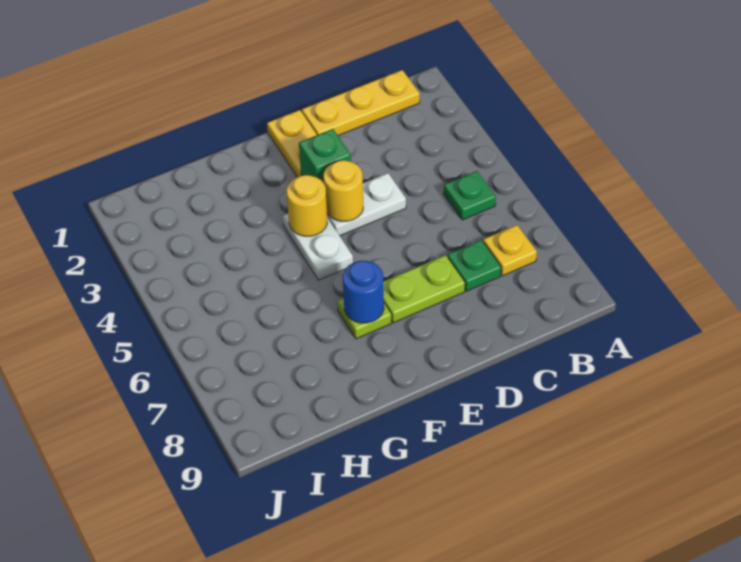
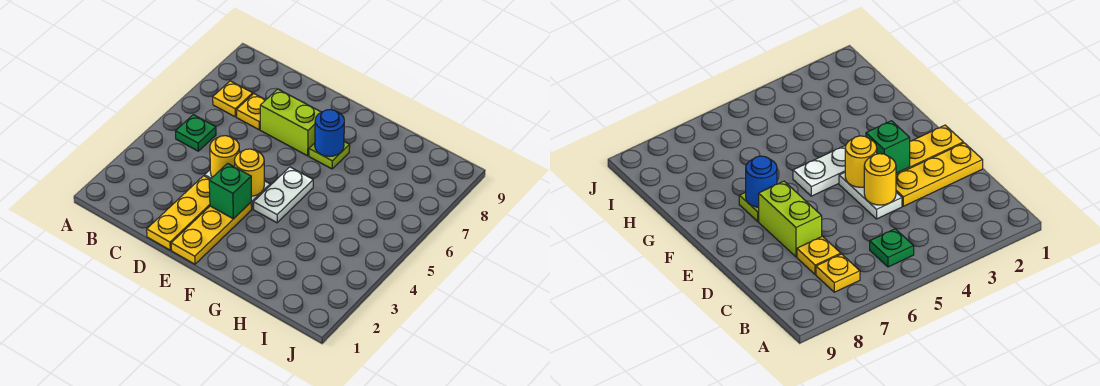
yellow 1x3 plate [302,70,420,135] -> yellow 1x3 plate turned to [147,176,210,250]
green 1x1 plate [447,240,501,291] -> yellow 1x1 plate [236,94,265,130]
lime 1x2 plate [383,255,465,323] -> lime 1x2 brick [260,89,321,156]
yellow 1x1 round brick [287,175,327,236] -> yellow 1x1 round brick moved to [210,136,240,177]

